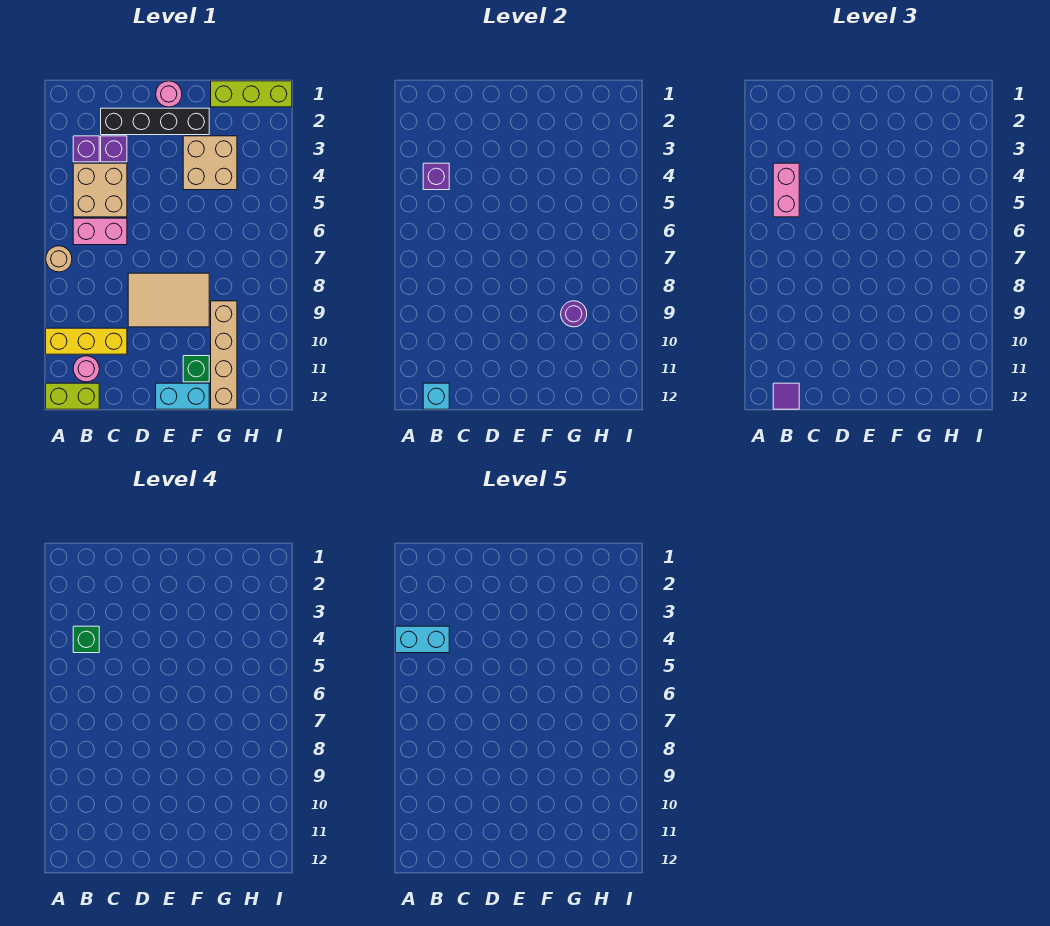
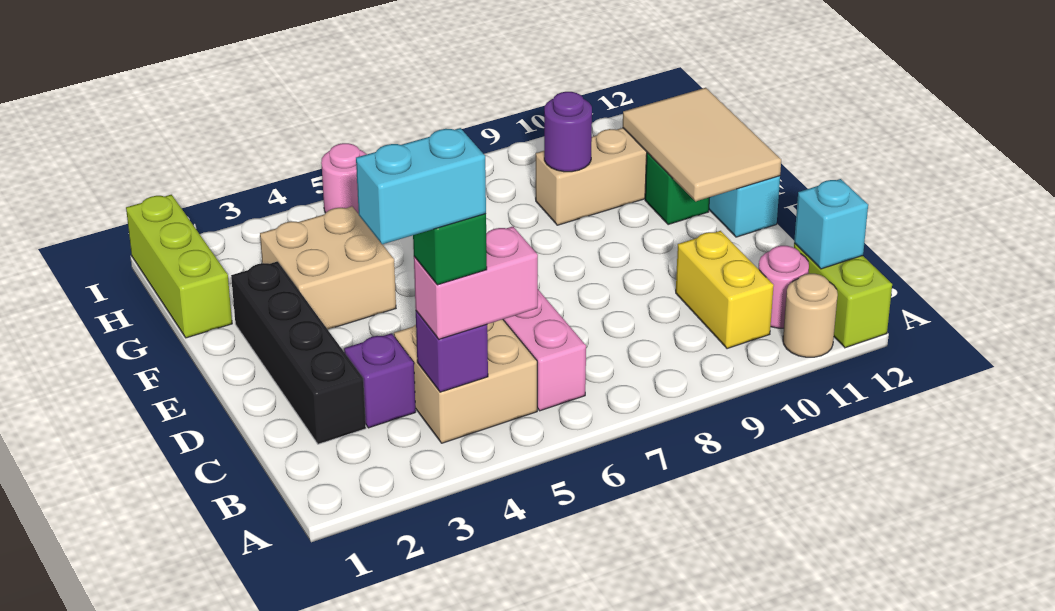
cyan 1x2 brick [396,626,449,653] -> cyan 1x2 brick turned to [356,128,486,244]
tan 1x1 round brick [46,246,72,272] -> tan 1x1 round brick moved to [783,274,838,357]
yellow 1x3 brick [46,328,127,354] -> yellow 1x2 brick [676,231,774,349]
purple 1x1 brick [73,136,99,162] -> none
purple 1x1 tile [773,383,799,409] -> none
tan 2x3 tile [128,273,209,327] -> tan 2x3 tile moved to [623,88,781,201]
pink 1x1 round brick [156,81,182,107] -> pink 1x1 round brick moved to [321,143,367,214]

